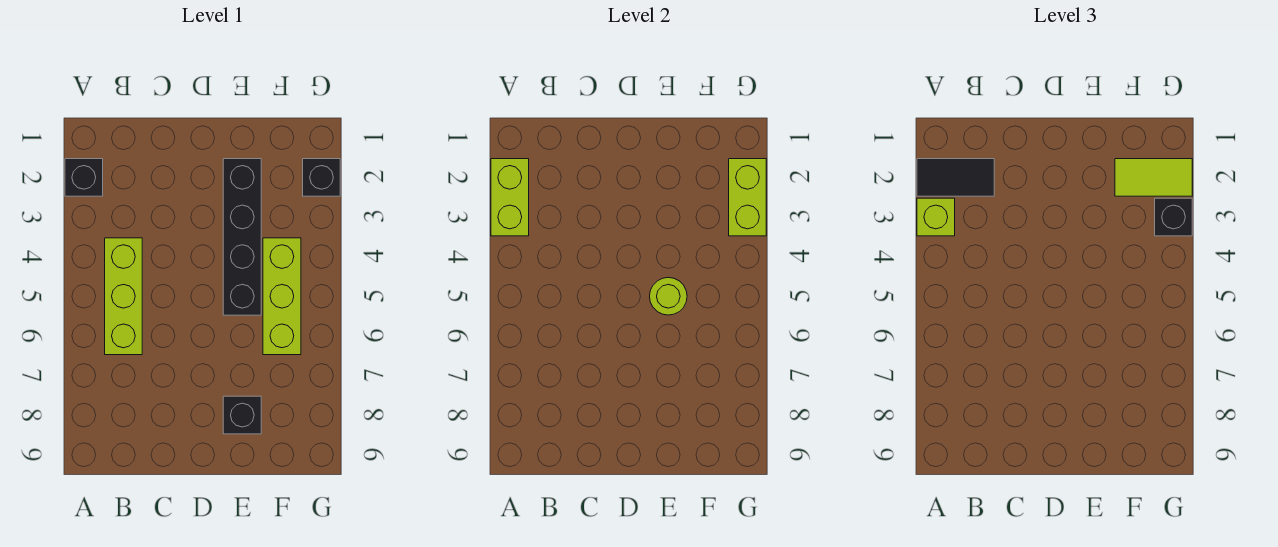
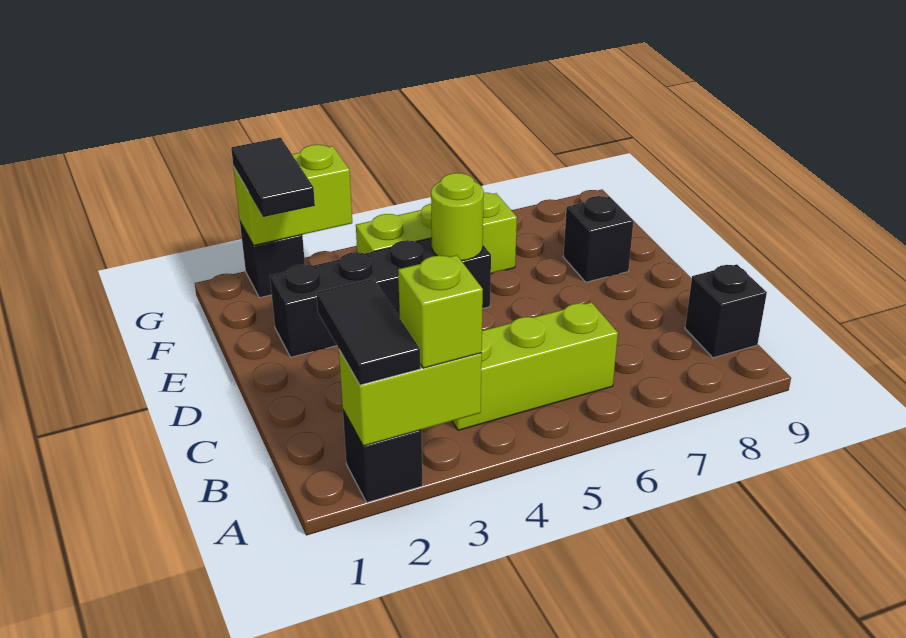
lime 1x2 tile [1115,159,1192,196] -> black 1x2 tile [231,138,315,217]
black 1x1 brick [1155,198,1192,236] -> black 1x1 brick moved to [685,264,767,358]

